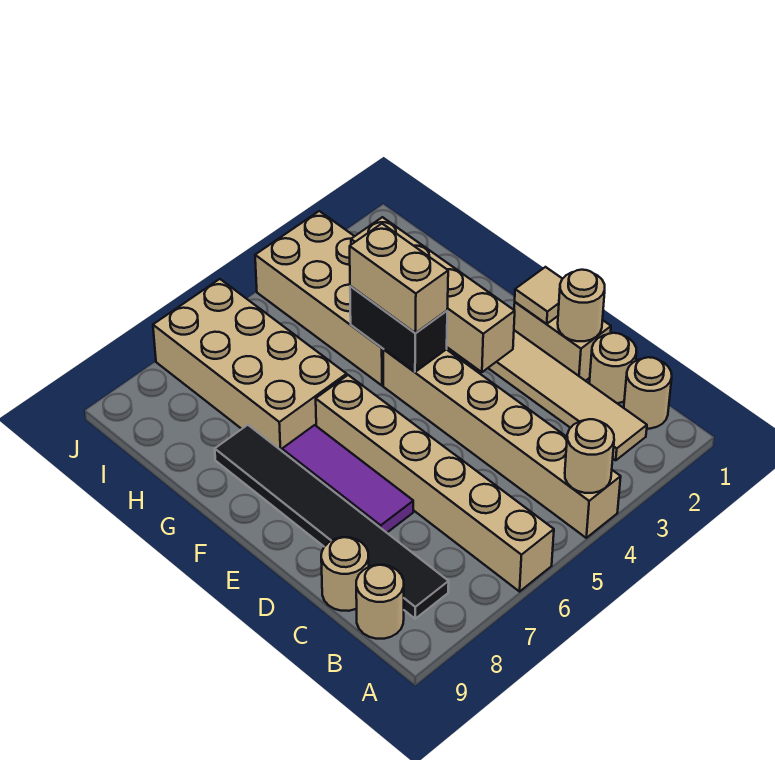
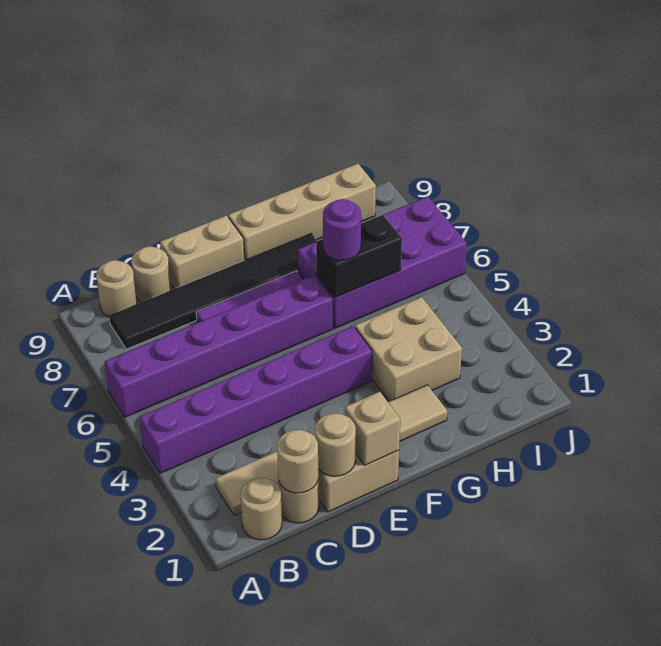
tan 1x6 brick [383,349,621,538] -> purple 1x6 brick [139,326,372,473]
tan 1x1 round brick [565,419,614,493] -> tan 1x1 round brick moved to [277,430,318,493]
tan 1x6 brick [316,375,554,592] -> purple 1x6 brick [104,275,333,417]
tan 1x1 tile [515,267,562,324] -> tan 1x1 brick [345,392,400,465]
tan 1x4 brick [351,217,515,372] -> tan 1x4 brick moved to [228,164,376,260]
black 1x2 brick [350,286,447,372] -> black 1x2 brick moved to [316,215,402,297]
tan 1x2 brick [350,224,448,333] -> tan 1x2 brick moved to [160,215,244,289]
tan 2x4 brick [255,211,384,385] -> tan 2x2 brick [355,297,462,401]
tan 2x4 brick [153,279,347,451] -> purple 2x4 brick [298,197,467,328]
none -> purple 1x1 round brick [323,199,361,260]

